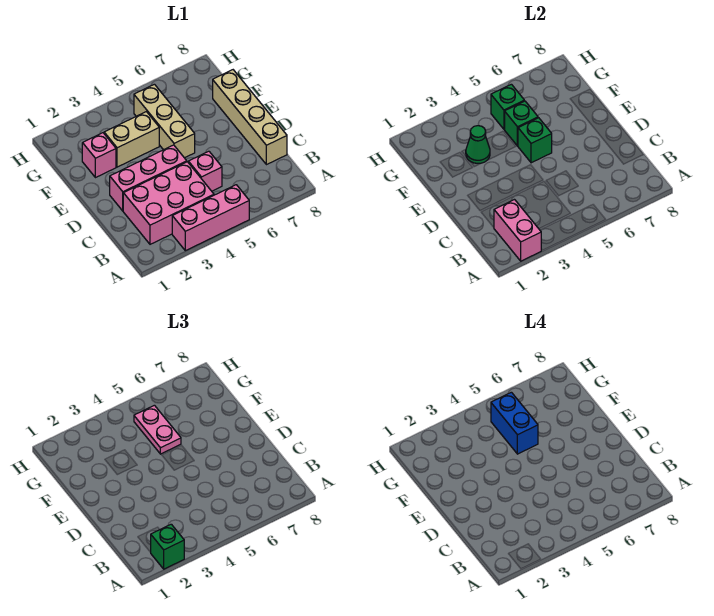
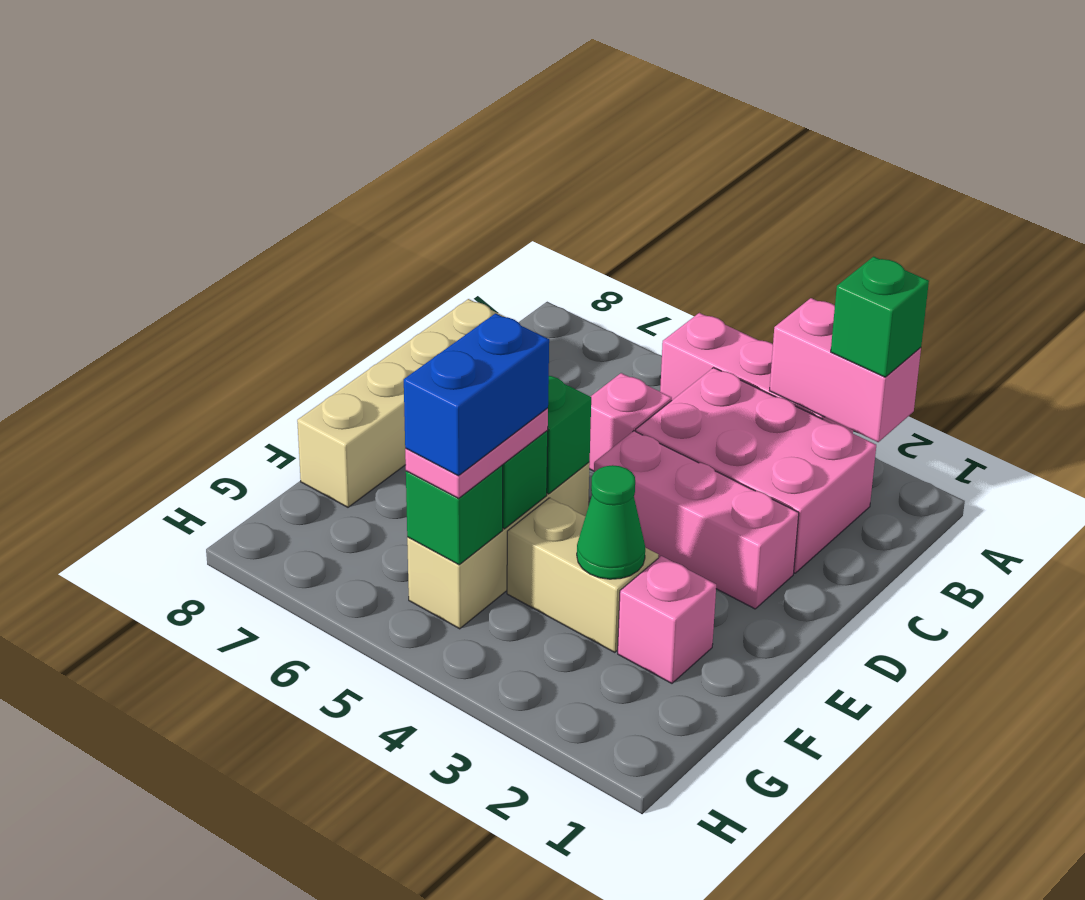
pink 1x2 brick [494,200,541,261] -> pink 1x2 brick turned to [769,298,921,442]

